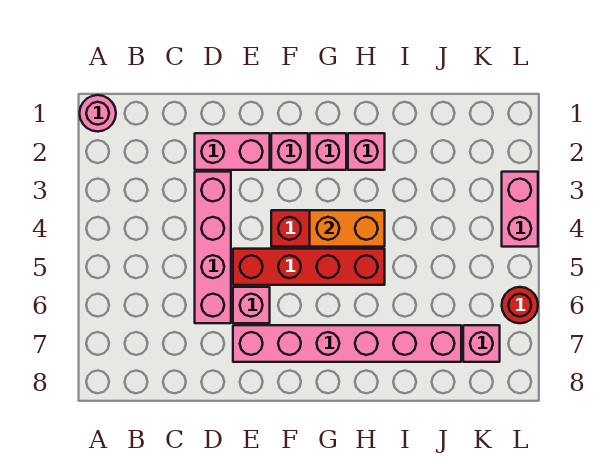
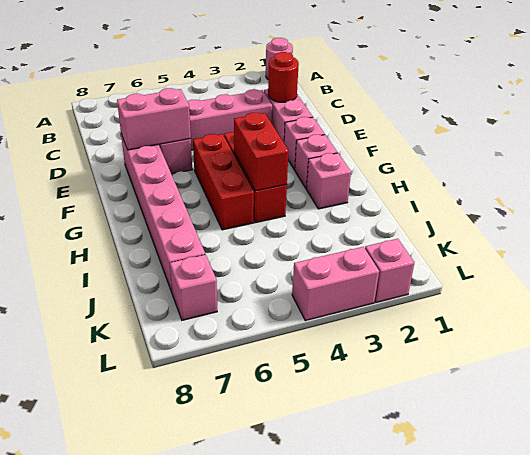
red 1x4 brick [233,249,385,285] -> red 1x3 brick [193,134,254,230]
none -> pink 1x2 brick [117,88,191,150]
orange 1x2 brick [310,210,385,247] -> red 1x2 brick [234,113,289,191]
none -> pink 1x1 brick [365,239,414,302]
red 1x1 round brick [502,287,538,323] -> red 1x1 round brick moved to [268,52,299,102]

